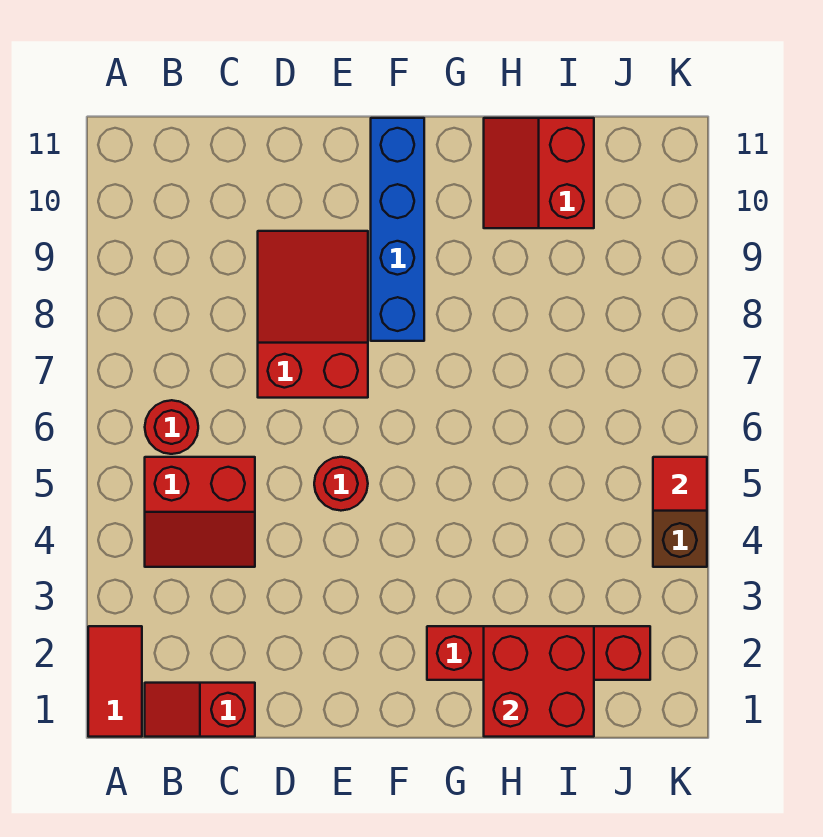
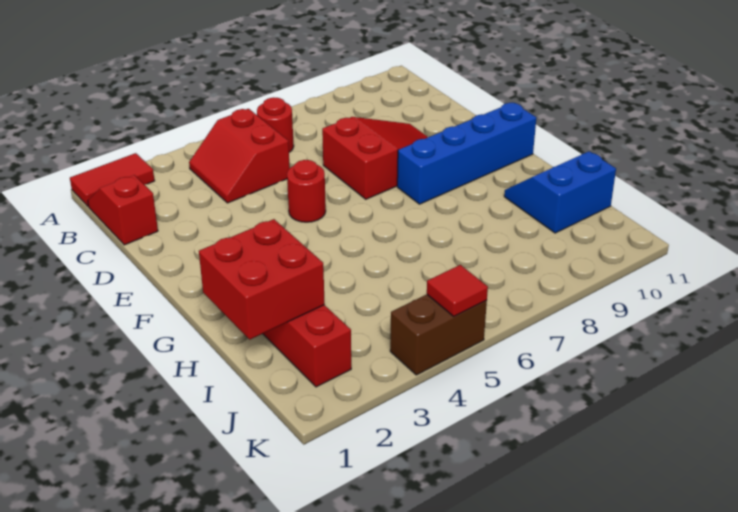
red 2x2 slope [484,118,594,228] -> blue 2x2 slope [504,151,616,233]

